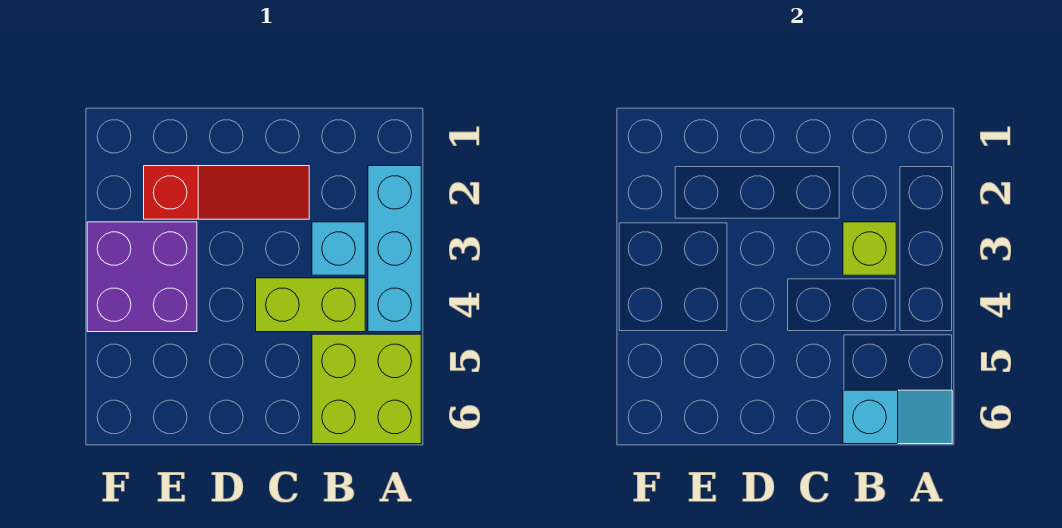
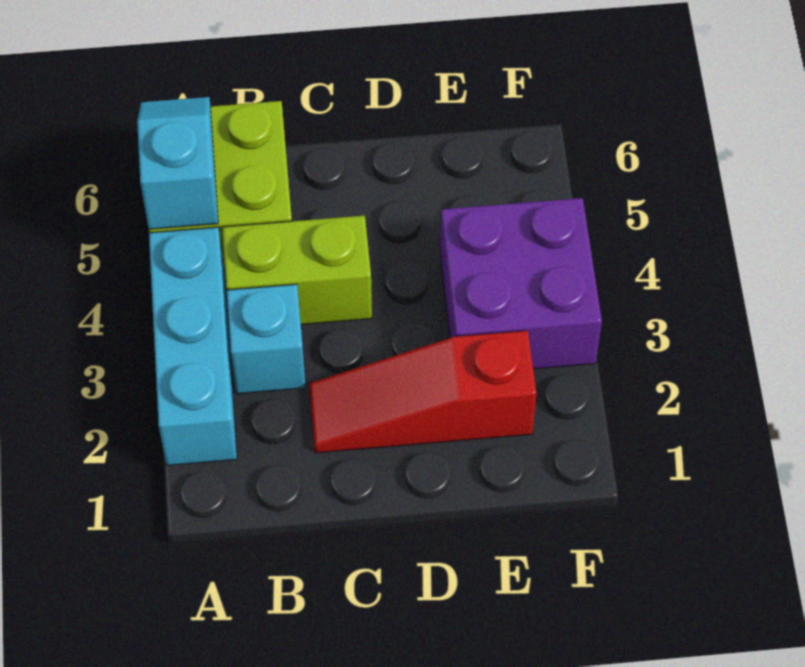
cyan 1x2 slope [843,390,952,444] -> cyan 1x2 slope turned to [137,97,218,229]
lime 1x1 brick [843,222,896,275] -> none

